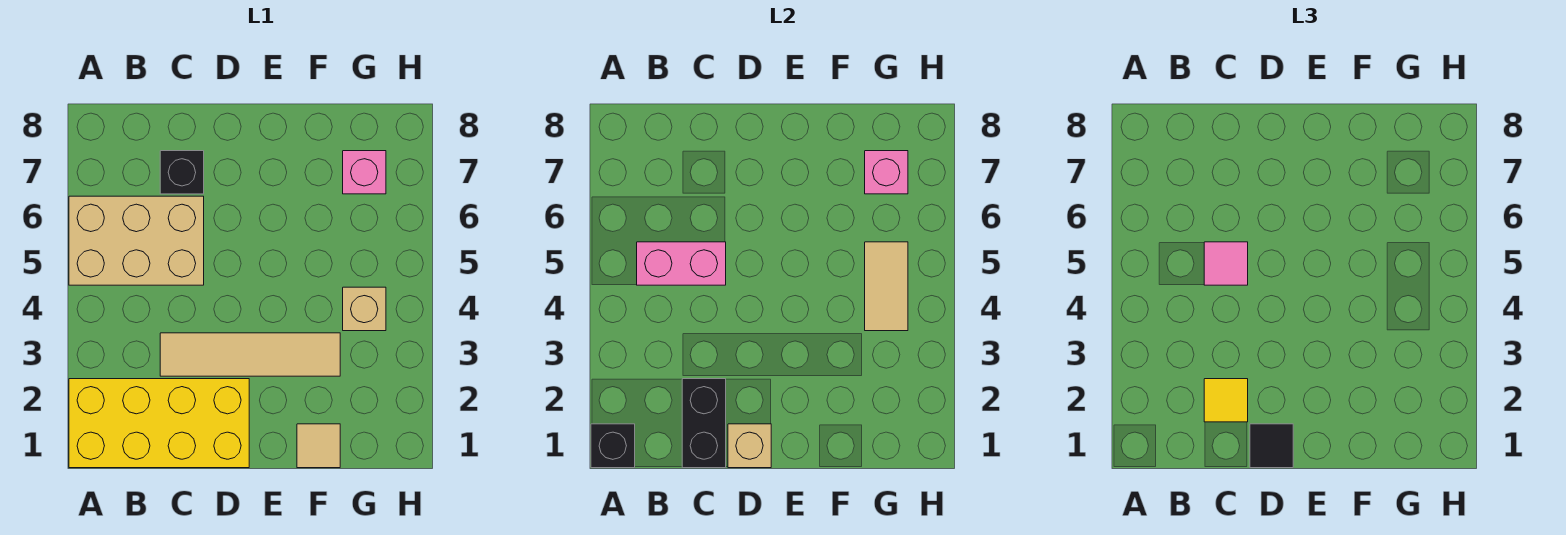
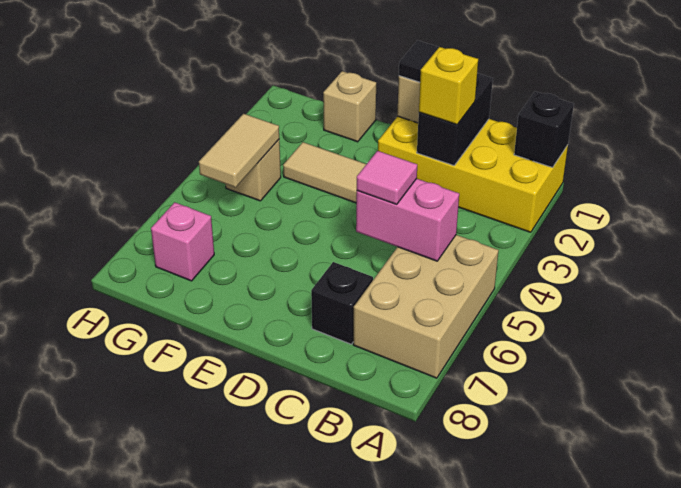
tan 2x3 brick [69,196,204,285] -> tan 2x3 brick turned to [353,235,499,378]
yellow 1x1 tile [1204,379,1248,422] -> yellow 1x1 brick [419,47,478,125]
tan 1x1 tile [297,424,340,468] -> tan 1x1 brick [323,71,376,142]
pink 1x1 brick [865,151,908,194] -> none

